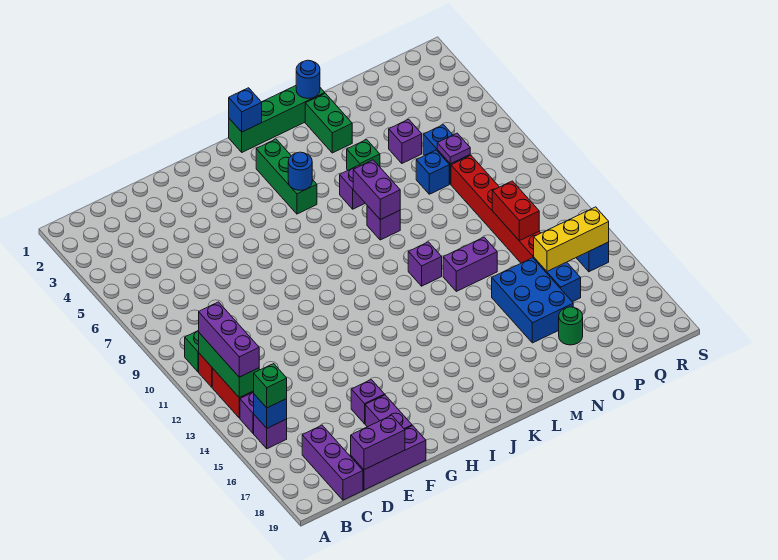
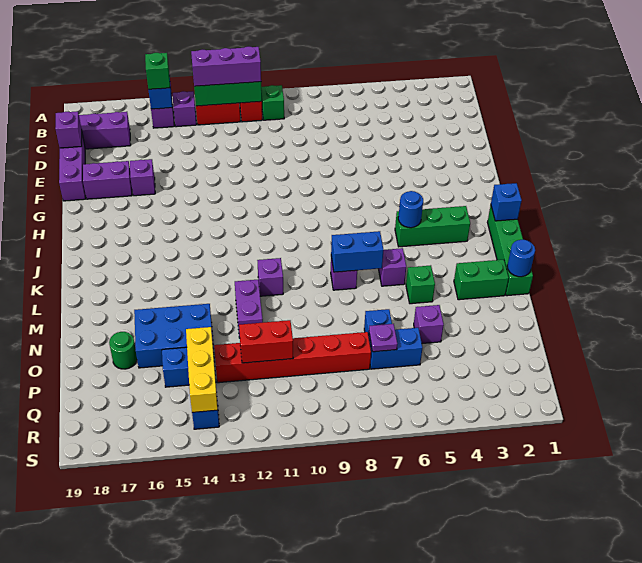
purple 1x2 brick [351,415,405,470] -> purple 1x1 brick [55,111,82,148]
purple 1x2 brick [353,160,400,220] -> blue 1x2 brick [331,231,384,272]

